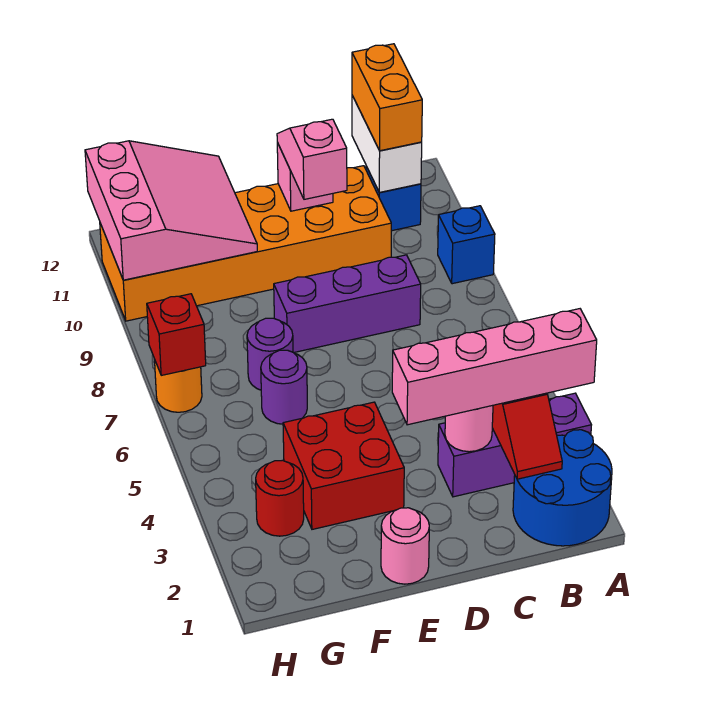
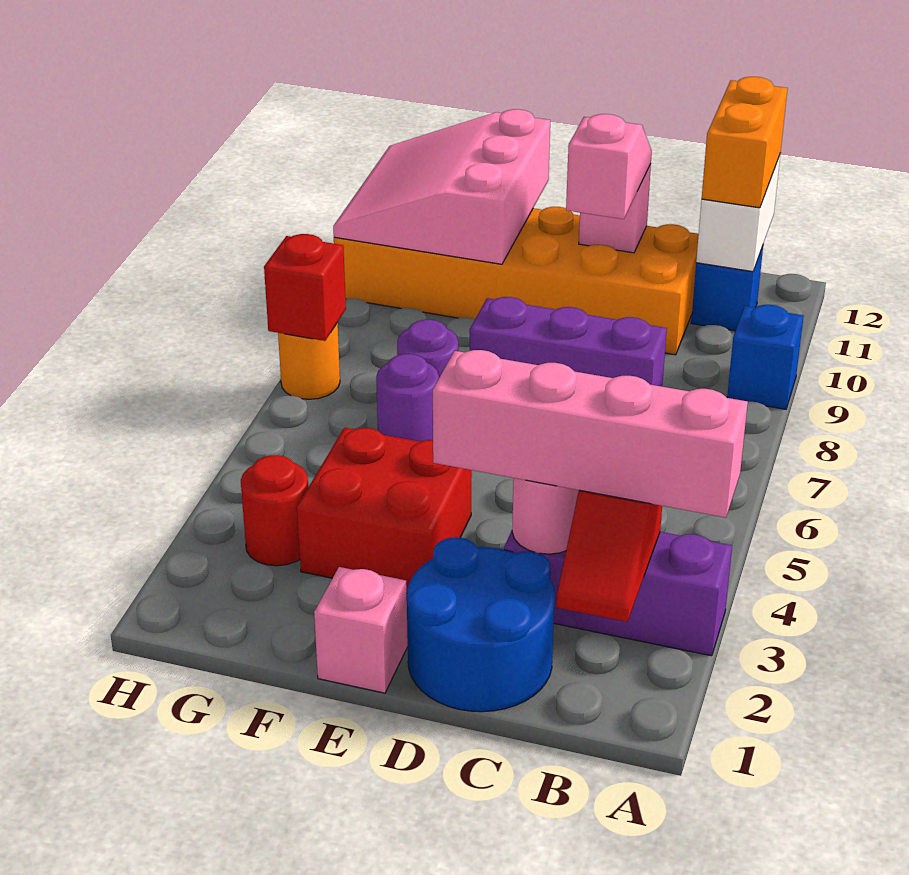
blue 2x2 round brick [513,430,612,546] -> blue 2x2 round brick moved to [407,537,555,712]
pink 1x1 round brick [381,508,429,584] -> pink 1x1 brick [314,567,408,693]
pink 3x3 slope [85,141,257,280] -> pink 3x3 slope turned to [333,109,550,264]

